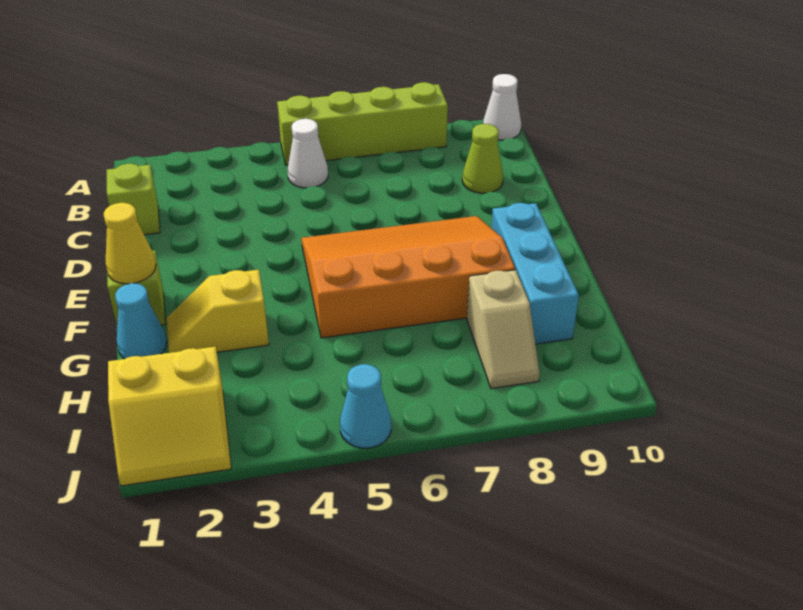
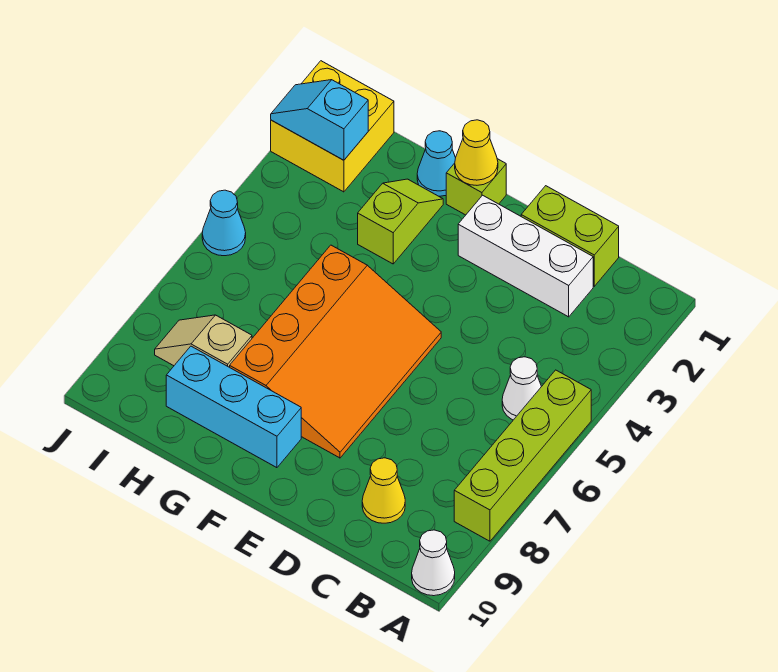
lime 1x1 brick [107,164,160,235] -> lime 1x2 brick [521,186,619,286]
none -> white 1x3 brick [458,195,593,317]
lime 1x1 cone [462,124,503,193] -> yellow 1x1 cone [362,458,405,523]
yellow 1x2 slope [167,270,269,353] -> lime 1x2 slope [358,179,443,264]
yellow 2x2 slope [108,347,231,486] -> yellow 2x2 brick [271,61,394,192]
none -> cyan 1x2 slope [271,80,368,160]

